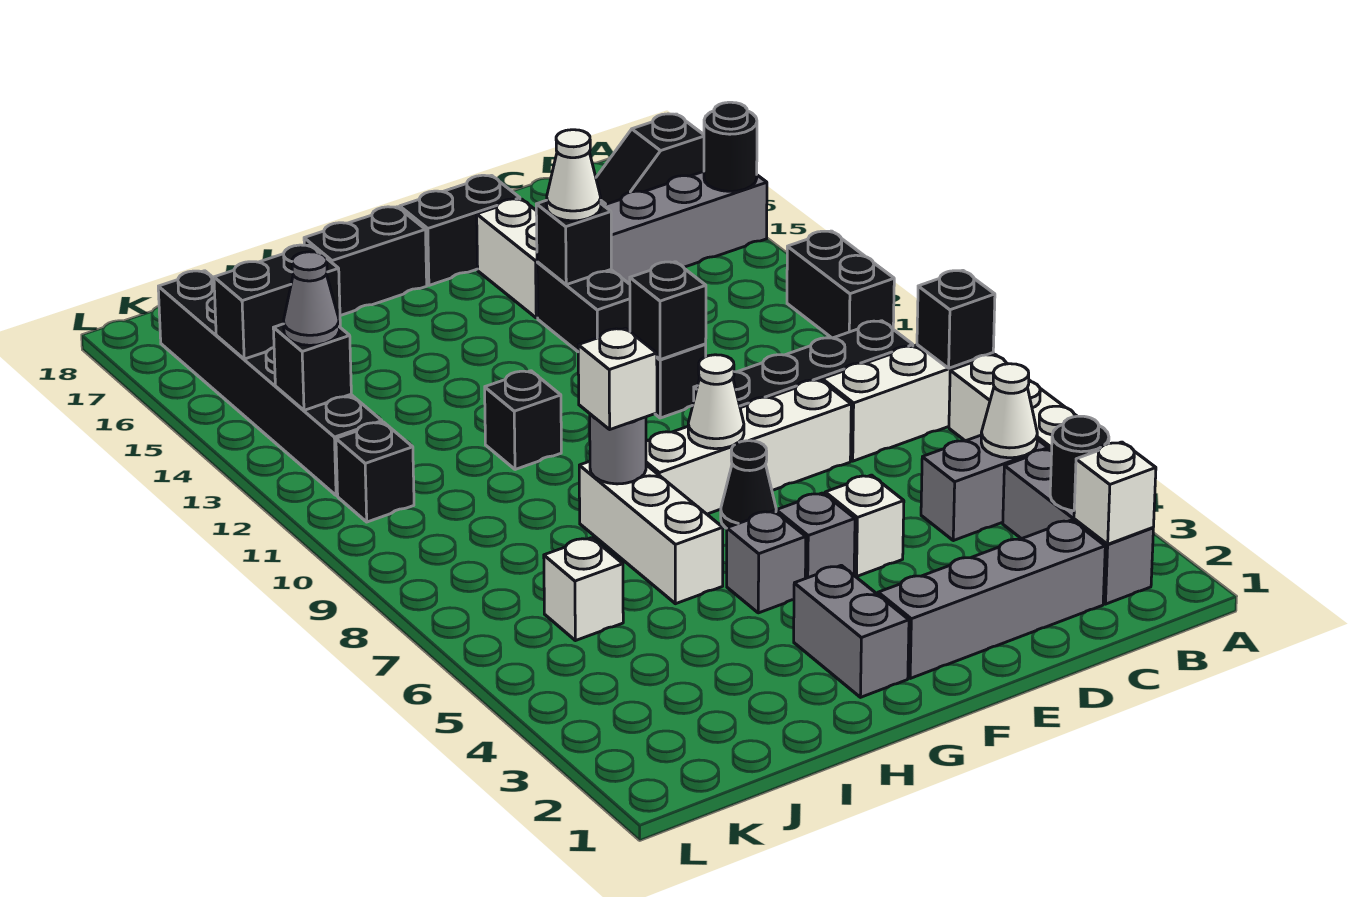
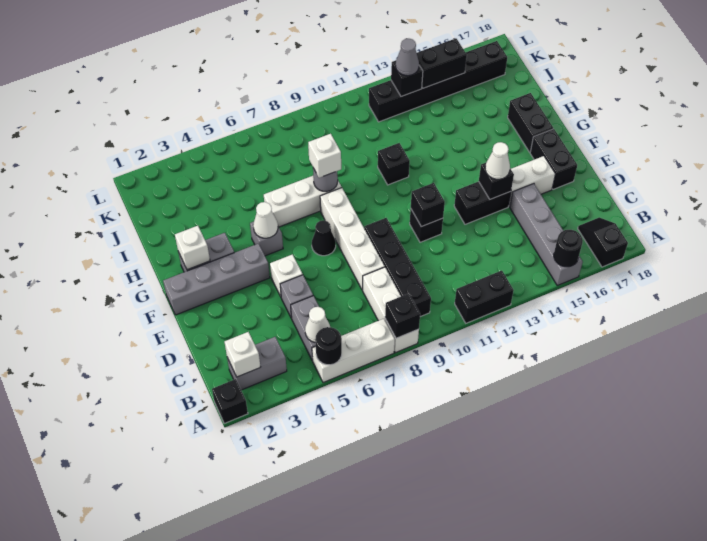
grey 1x3 brick [1003,449,1153,604] -> grey 1x2 brick [227,337,287,390]
black 1x1 round brick [1050,416,1109,511] -> black 1x1 round brick moved to [315,327,342,365]
grey 1x4 brick [878,520,1105,678] -> grey 1x4 brick turned to [163,244,270,315]
grey 1x1 brick [776,493,855,579] -> grey 1x1 brick moved to [280,275,313,318]
white 1x1 cone [688,355,744,449] -> white 1x1 cone moved to [253,202,278,238]
white 1x1 brick [544,538,623,641] -> white 1x1 brick moved to [175,226,210,270]
black 1x2 brick [214,245,340,359] -> black 1x2 brick turned to [417,38,467,88]
black 1x1 brick [336,422,414,522] -> black 1x1 brick moved to [212,379,248,424]

